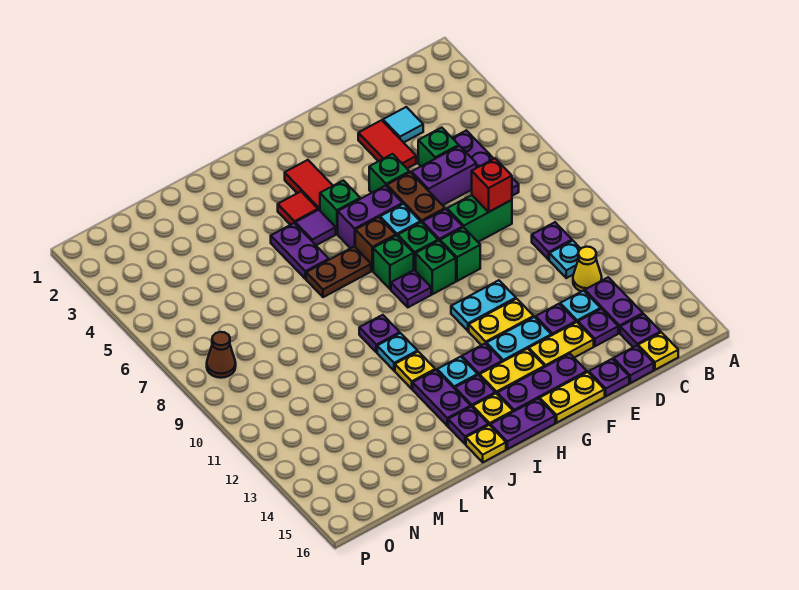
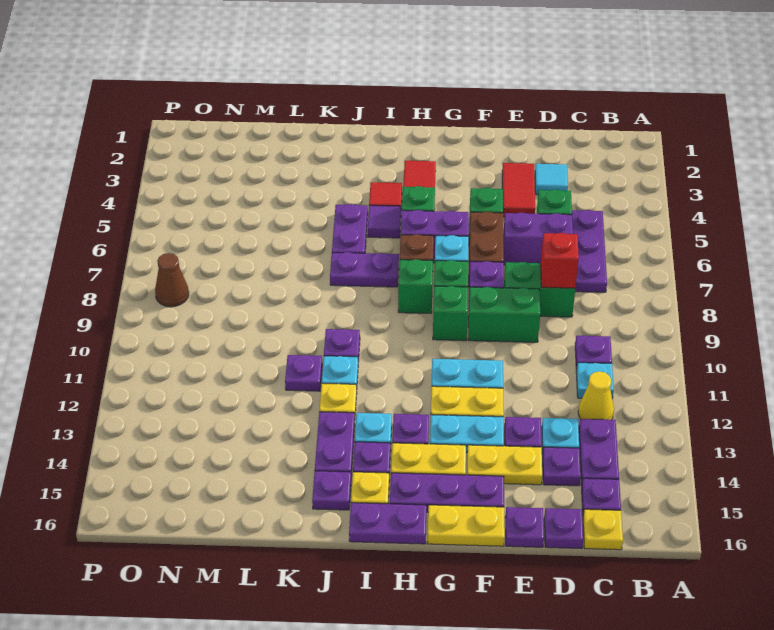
green 1x1 brick [440,227,480,281] -> green 1x2 brick [468,287,540,342]
purple 1x1 plate [391,270,431,307] -> purple 1x1 plate moved to [285,355,322,391]
brown 1x2 plate [306,247,371,297] -> purple 1x2 plate [330,252,399,287]
yellow 1x1 plate [466,425,506,462] -> none

